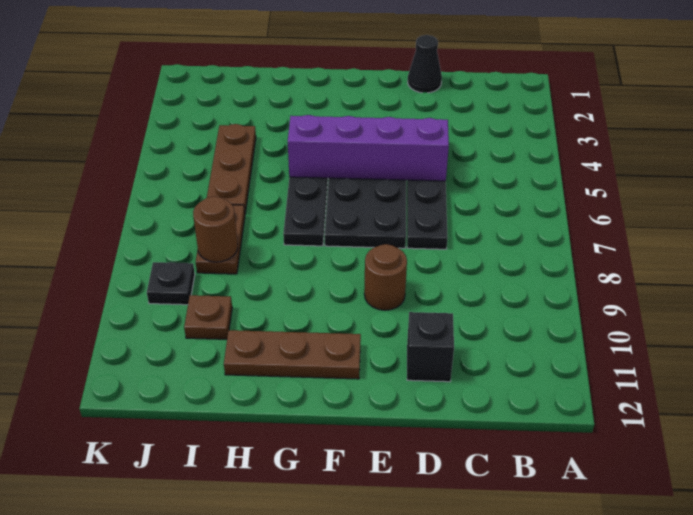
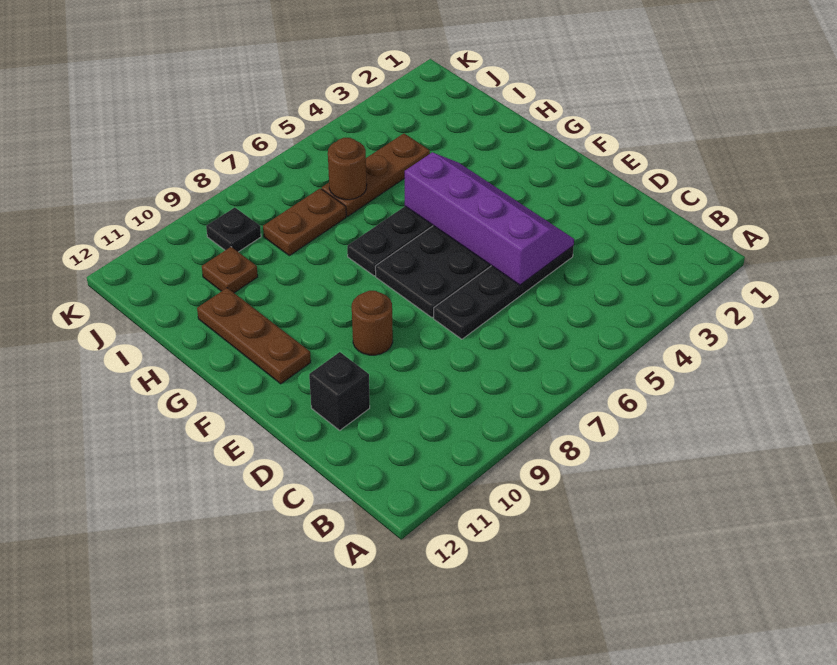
black 1x1 cone [408,35,442,93] -> none
brown 1x1 round brick [193,196,238,262] -> brown 1x1 round brick moved to [328,138,367,200]

